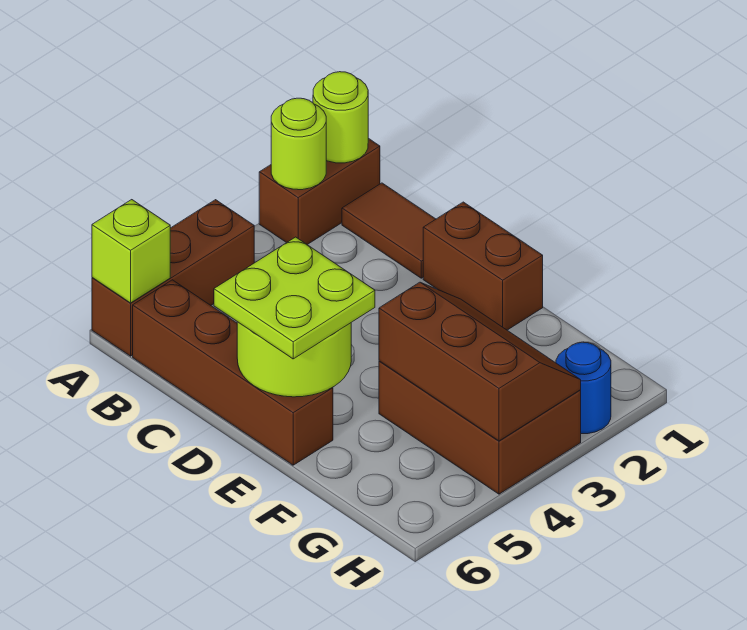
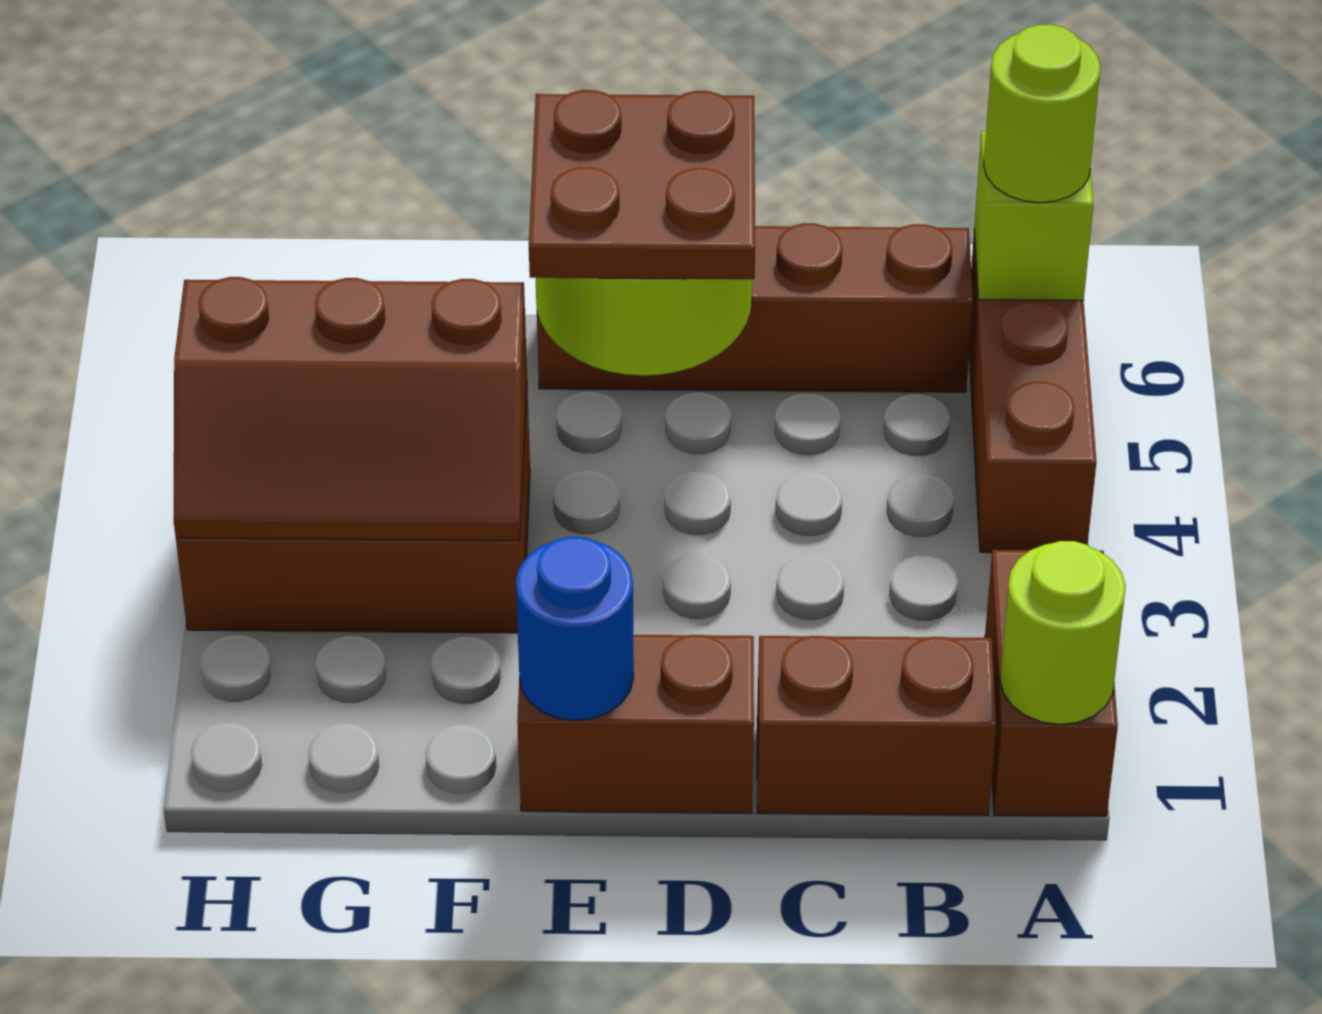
lime 1x1 round brick [271,98,326,190] -> lime 1x1 round brick moved to [984,25,1100,203]
brown 1x2 tile [342,183,435,278] -> brown 1x2 brick [757,636,996,815]
lime 2x2 plate [214,237,375,359] -> brown 2x2 plate [529,90,755,279]
blue 1x1 round brick [556,342,611,434] -> blue 1x1 round brick moved to [516,537,634,720]

